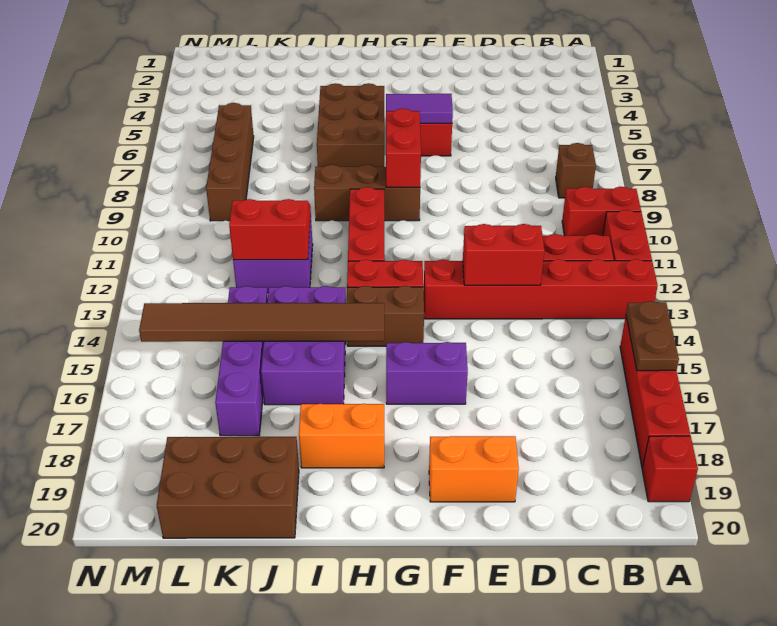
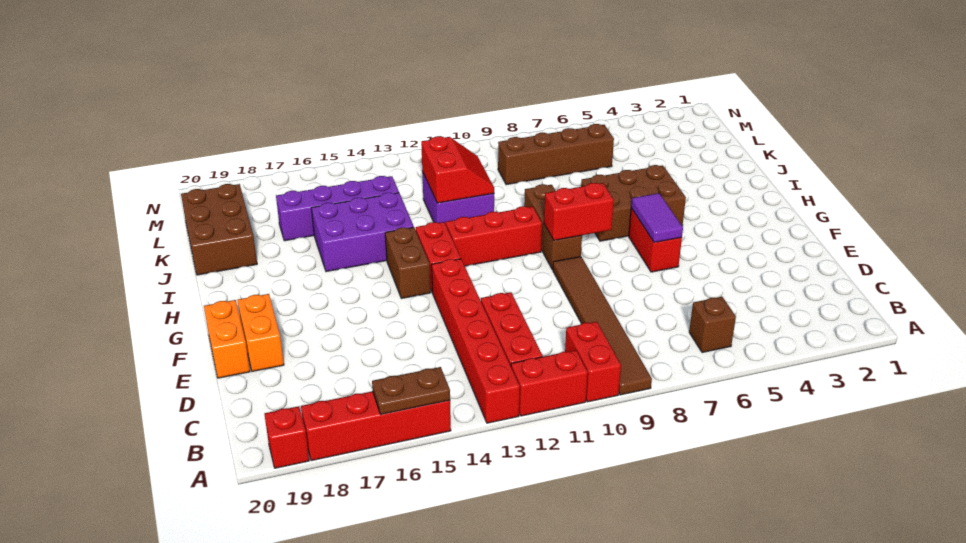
brown 1x1 brick [556,143,596,198] -> brown 1x1 brick moved to [689,297,736,352]
red 1x2 brick [463,224,544,285] -> none
purple 1x2 brick [386,342,468,404] -> none
brown 1x6 tile [139,303,384,342] -> brown 1x6 tile moved to [553,257,652,395]
orange 1x2 brick [299,404,384,468] -> orange 1x2 brick moved to [204,300,250,378]

